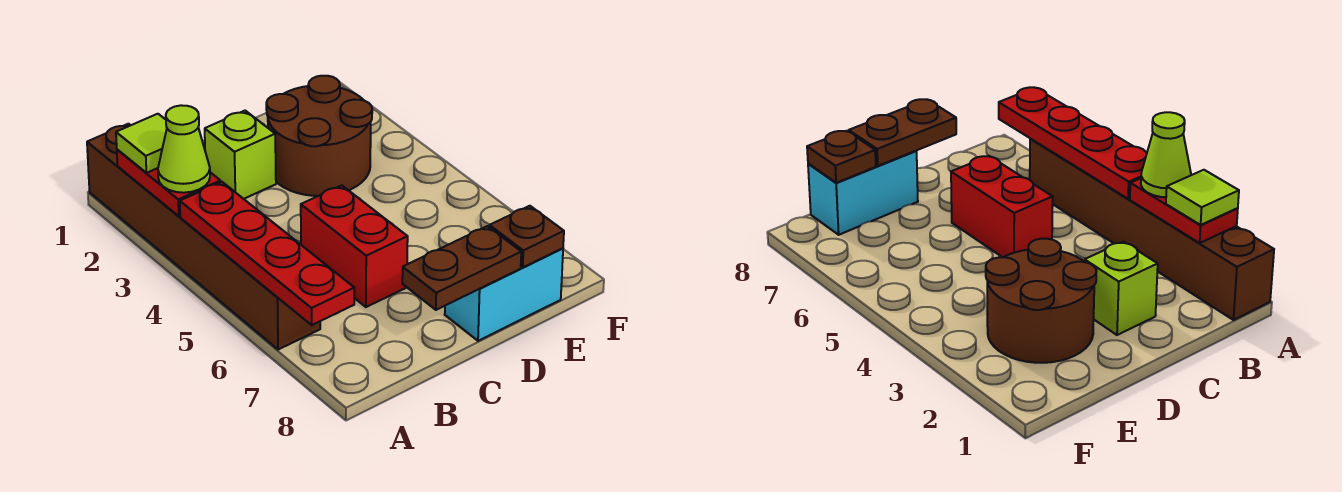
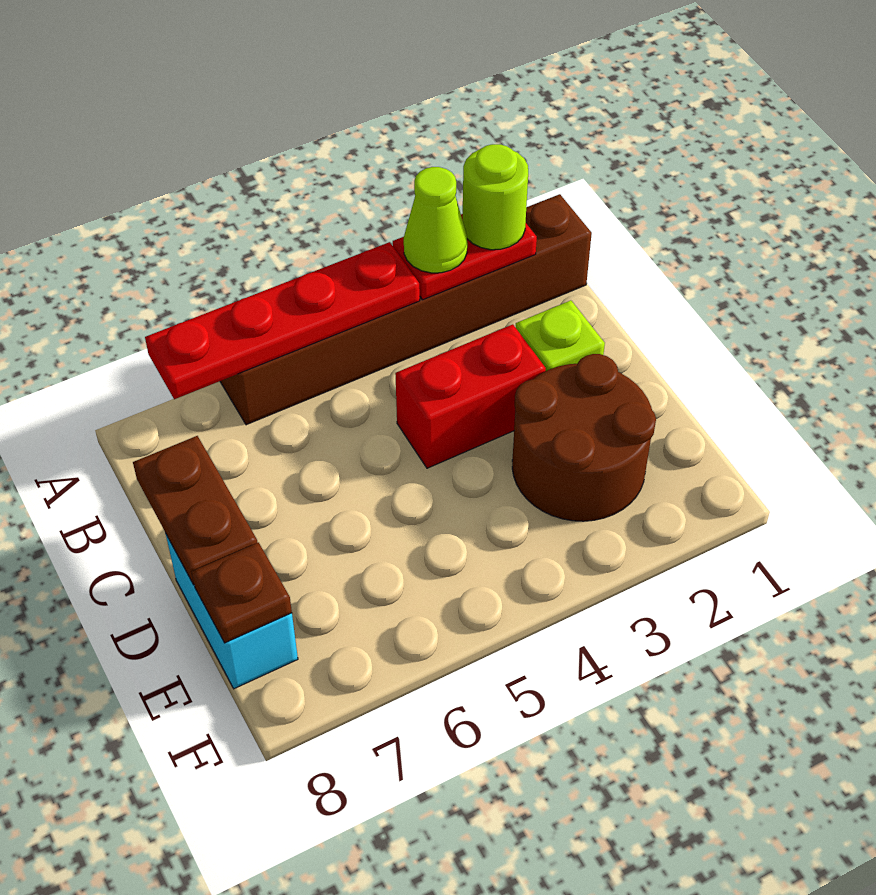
lime 1x1 tile [116,114,167,173] -> lime 1x1 round brick [463,144,528,250]
red 1x2 brick [301,185,408,307] -> red 1x2 brick moved to [395,324,546,468]

